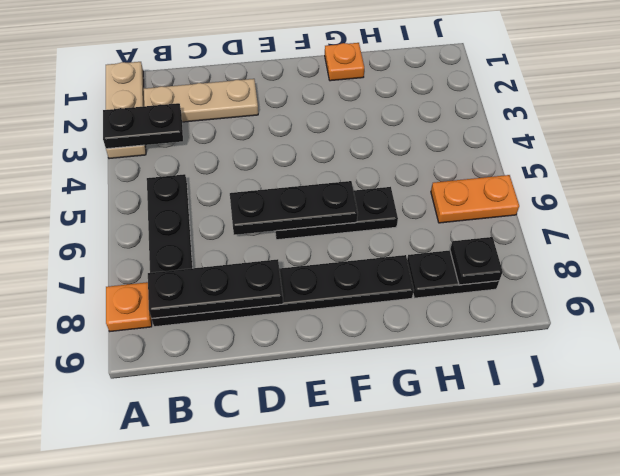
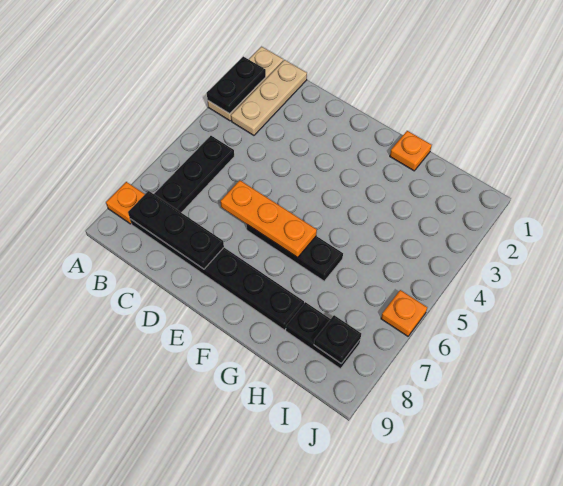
black 1x2 plate [103,103,183,149] -> black 1x2 plate turned to [207,56,266,114]
tan 1x3 plate [144,79,258,122] -> tan 1x3 plate turned to [231,60,307,135]
black 1x3 plate [230,181,358,235] -> orange 1x3 plate [221,180,317,257]
orange 1x2 plate [431,175,519,223] -> orange 1x1 plate [381,290,427,336]

